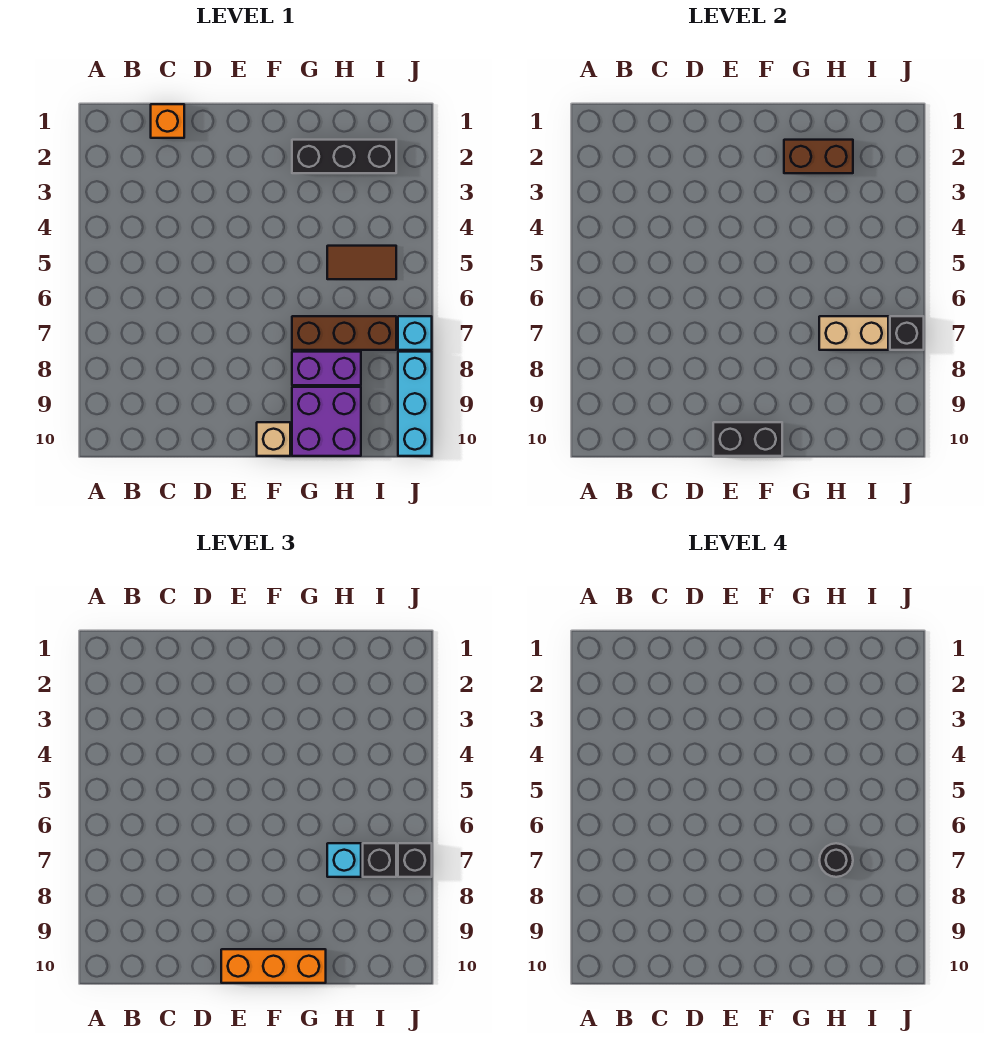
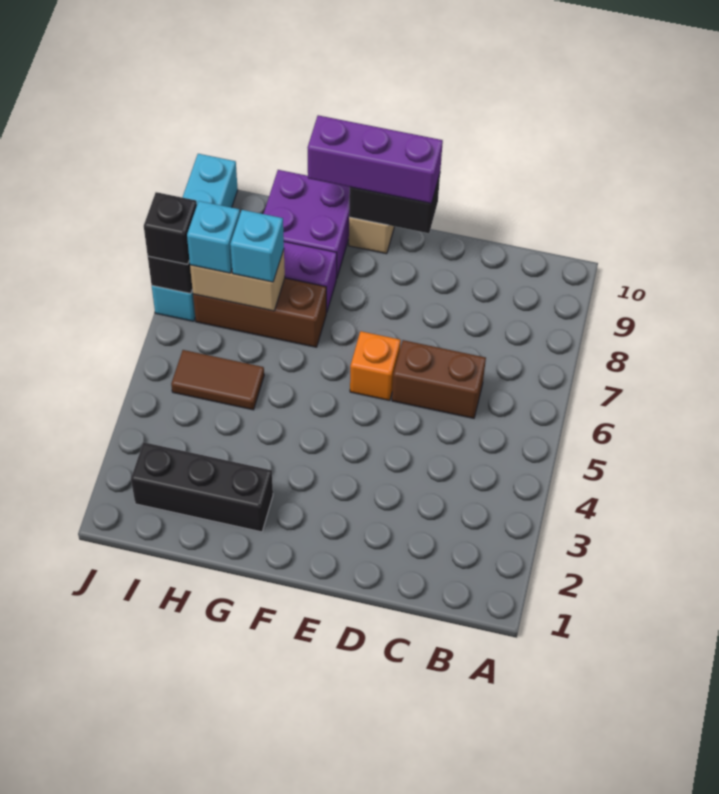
orange 1x1 brick [151,104,184,138] -> orange 1x1 brick moved to [350,331,401,401]
orange 1x3 brick [221,949,326,983] -> purple 1x3 brick [307,115,443,204]
brown 1x2 brick [784,140,853,173] -> brown 1x2 brick moved to [392,340,486,418]
black 1x1 round brick [819,843,853,877] -> none
black 1x1 brick [363,843,396,877] -> cyan 1x1 brick [187,201,240,273]

